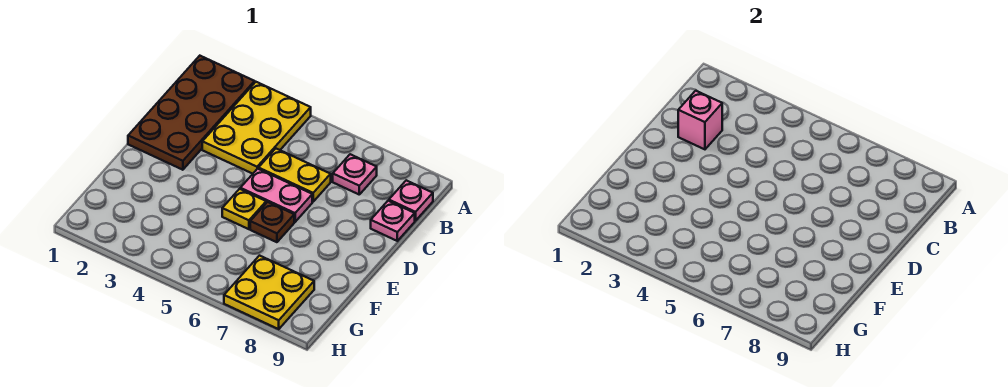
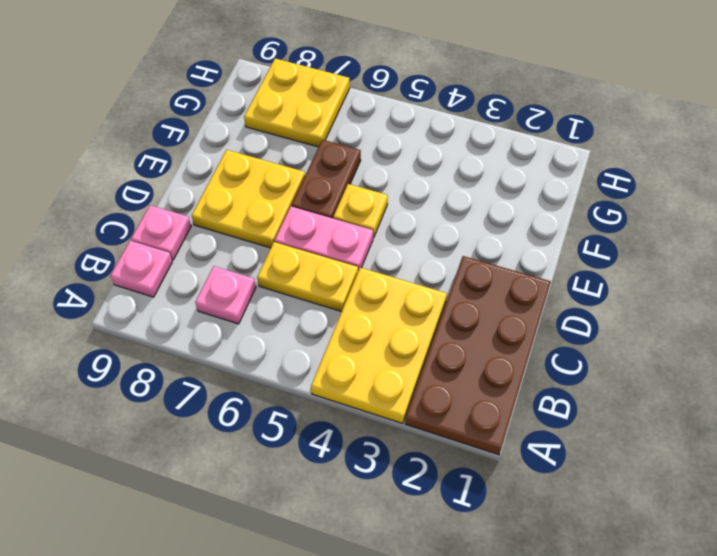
pink 1x1 brick [678,91,722,149] -> none
none -> yellow 2x2 plate [192,150,305,248]
brown 1x1 plate [250,202,294,242] -> brown 1x2 plate [292,140,361,218]

